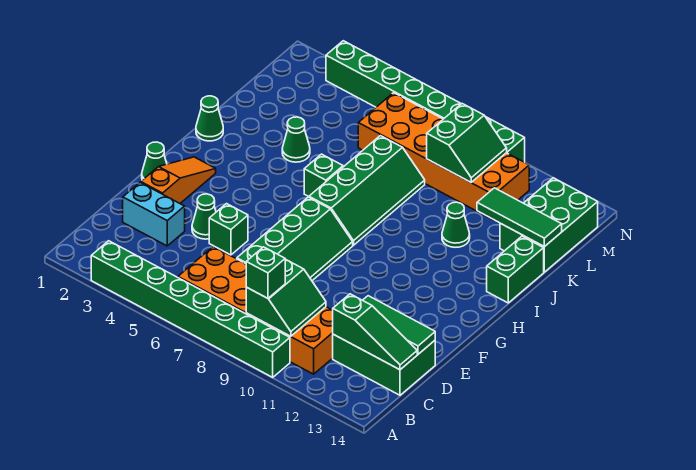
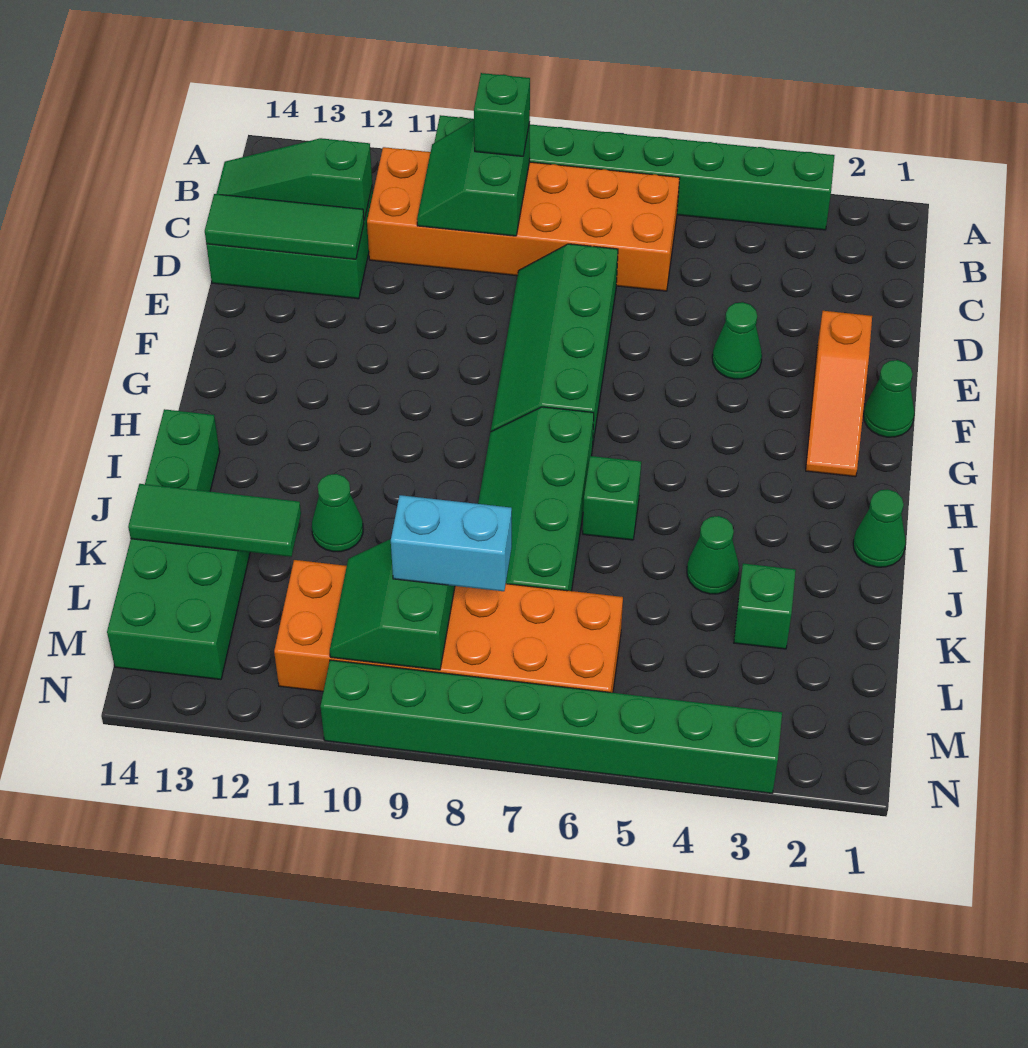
cyan 1x2 brick [123,183,185,246] -> cyan 1x2 brick moved to [391,495,512,591]
green 1x1 brick [209,204,248,255] -> green 1x1 brick moved to [734,563,796,649]

